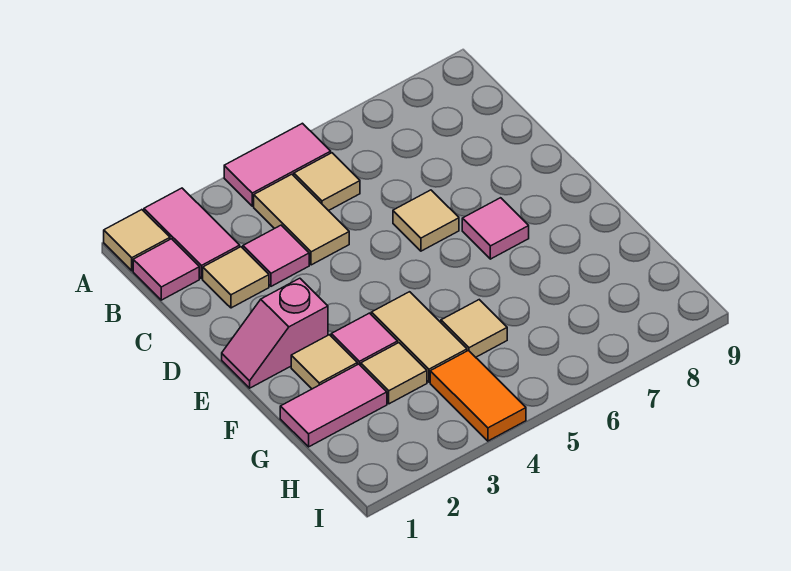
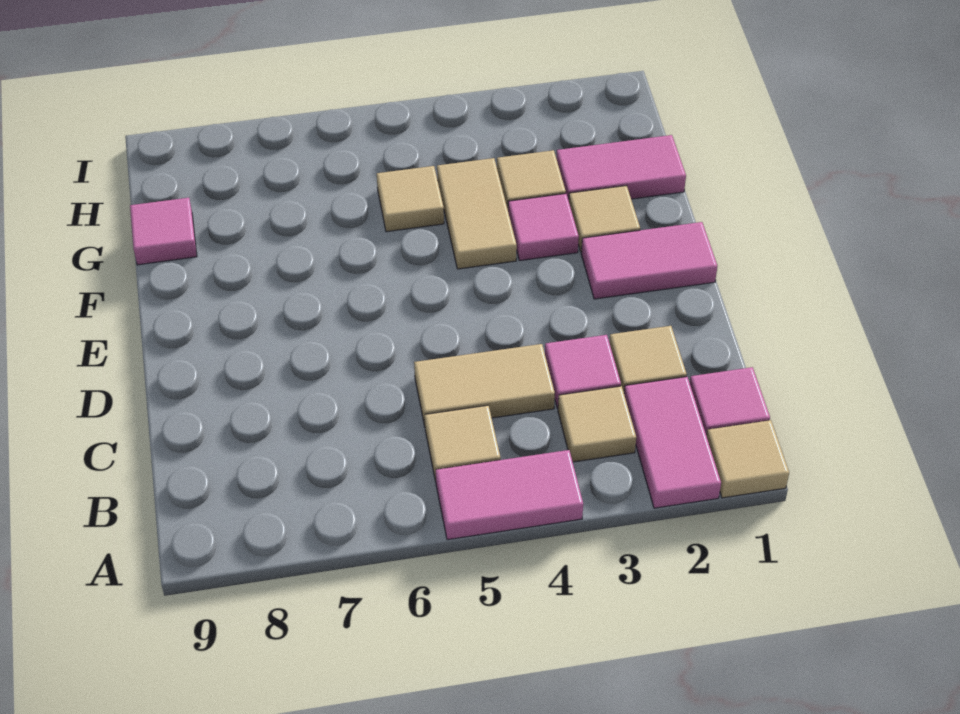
tan 1x2 tile [254,174,349,265] -> tan 1x2 tile turned to [414,344,555,426]
tan 1x1 tile [393,190,459,251] -> tan 1x1 tile moved to [558,386,636,462]
pink 1x2 slope [222,278,328,388] -> pink 1x2 tile [581,222,717,299]
pink 1x1 tile [462,198,529,259] -> pink 1x1 tile moved to [130,198,197,265]
orange 1x2 tile [430,350,526,441] -> none

